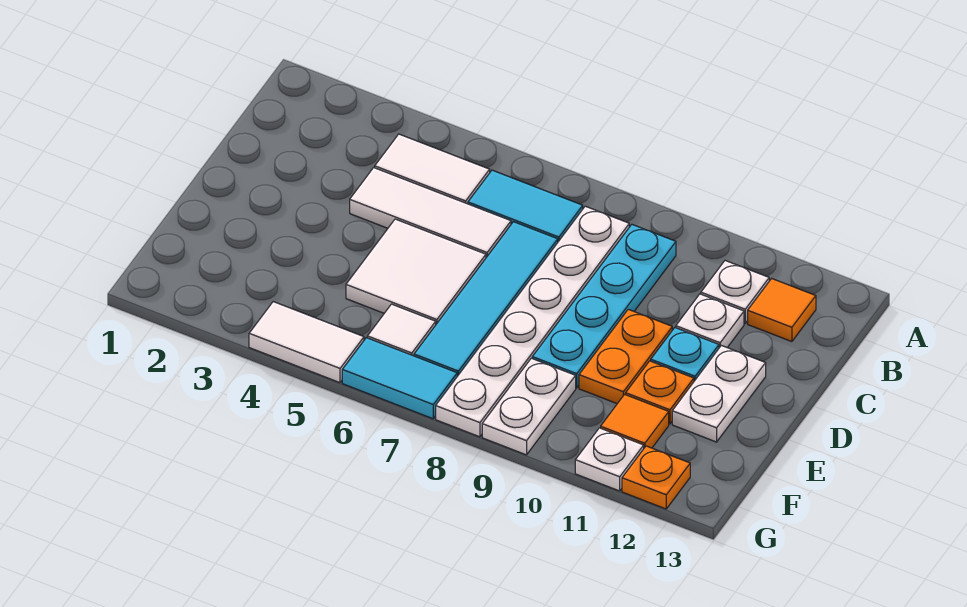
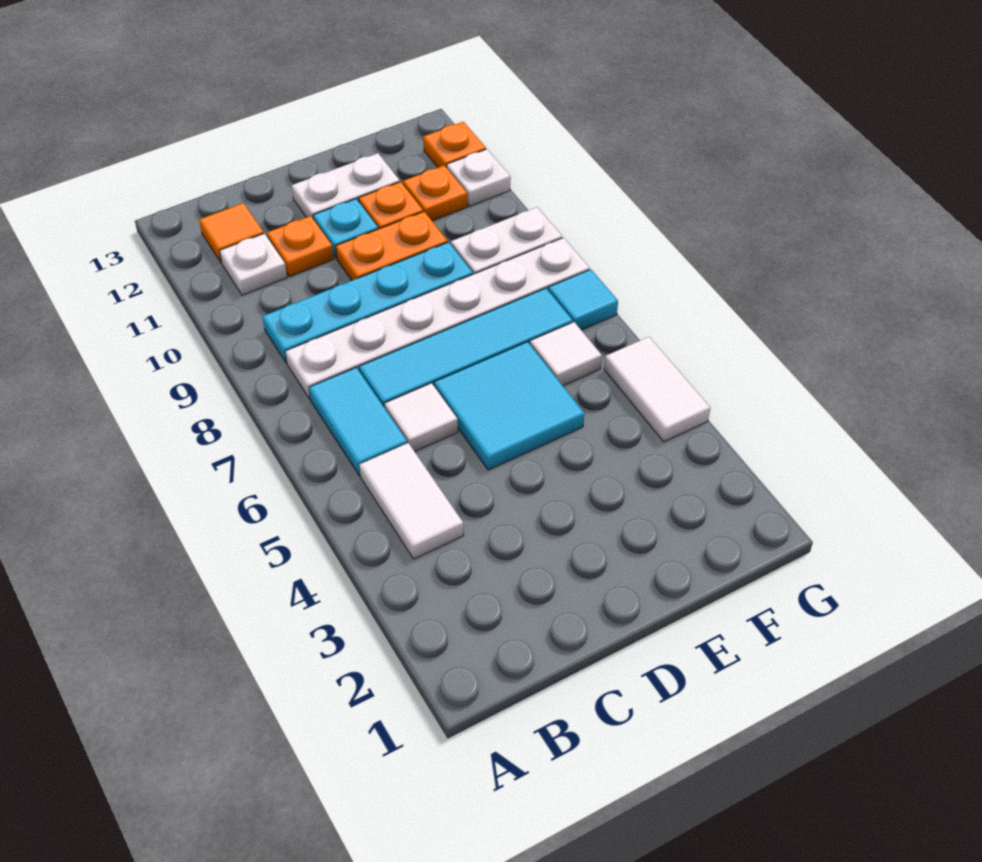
white 1x3 tile [350,168,511,257] -> white 1x1 tile [384,383,458,452]
white 1x1 plate [676,294,744,348] -> orange 1x1 plate [267,216,334,277]
white 2x2 tile [346,219,486,324] -> cyan 2x2 tile [434,342,584,470]
orange 1x1 tile [601,394,669,448] -> orange 1x1 plate [403,165,468,221]
cyan 1x2 tile [342,338,457,419] -> cyan 1x1 tile [548,270,618,330]

